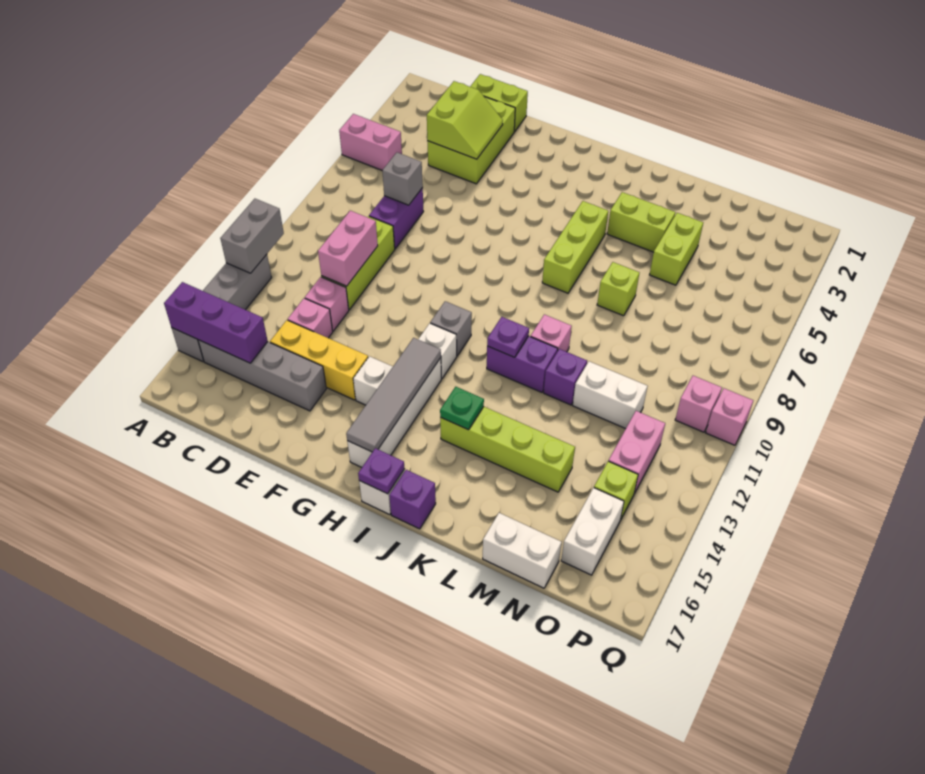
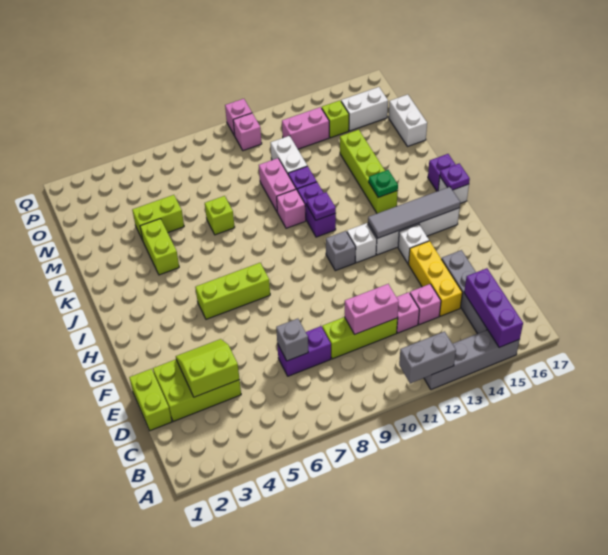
pink 1x2 brick [339,114,402,170] -> pink 1x2 brick moved to [259,158,296,211]
lime 1x3 brick [542,201,608,293] -> lime 1x3 brick moved to [195,263,270,319]

